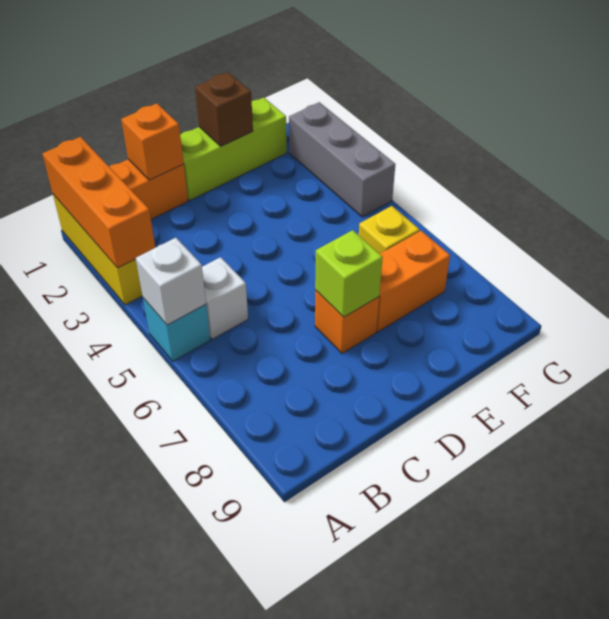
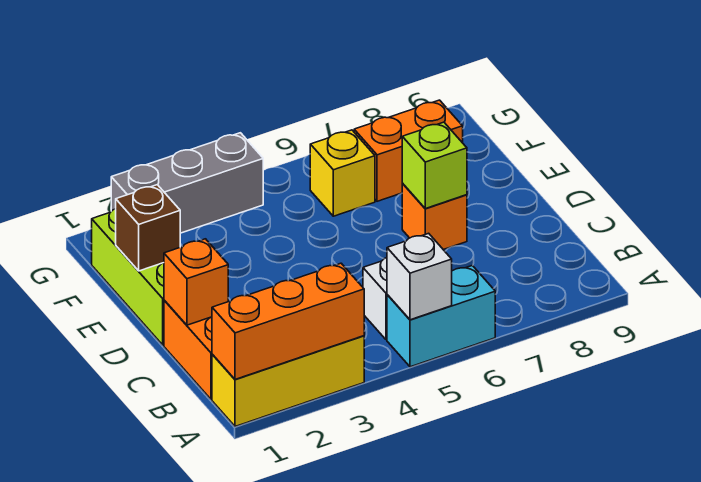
cyan 1x1 brick [143,298,210,361] -> cyan 1x2 brick [387,266,495,367]
orange 1x2 brick [377,231,450,332] -> orange 1x2 brick turned to [354,100,463,201]

